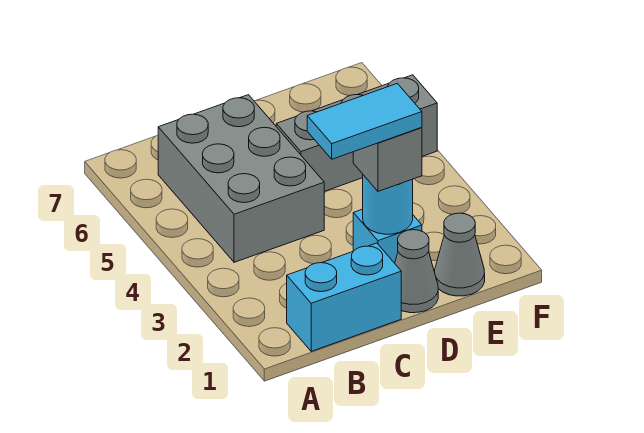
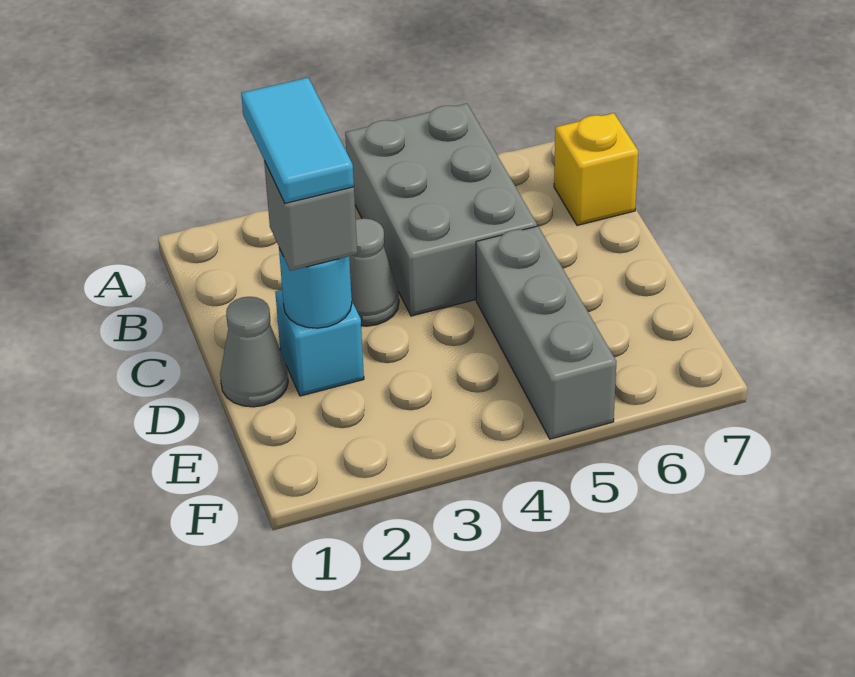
cyan 1x2 brick [287,243,401,351] -> none
grey 2x3 brick [158,95,324,262] -> grey 2x3 brick turned to [345,104,537,316]
none -> yellow 1x1 brick [554,113,638,225]
grey 1x1 cone [435,213,485,296] -> grey 1x1 cone moved to [349,218,399,326]

